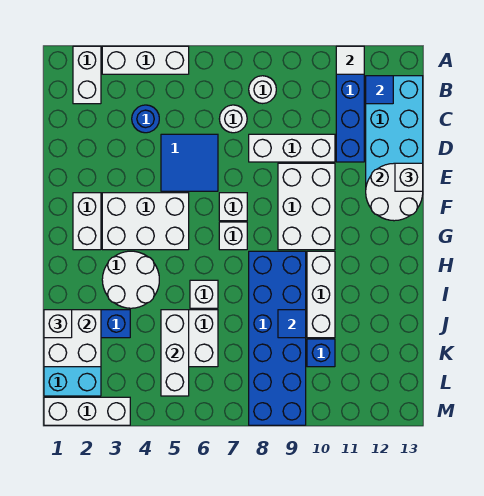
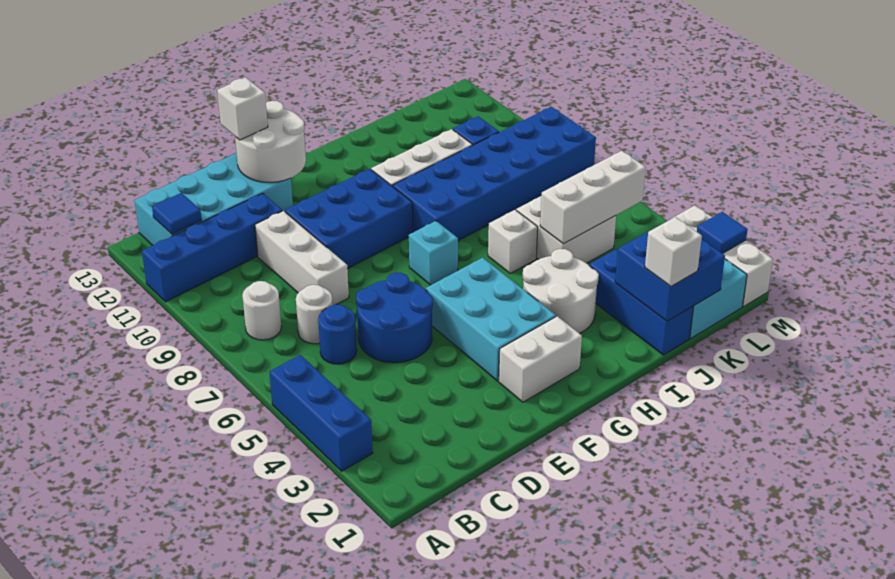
white 1x2 brick [73,46,101,104] -> none
white 1x3 brick [102,46,189,74] -> blue 1x3 brick [269,355,373,471]
white 1x1 tile [336,46,364,74] -> none
blue 1x1 round brick [132,105,159,133] -> blue 1x1 round brick moved to [318,304,357,364]
blue 2x2 tile [161,134,218,191] -> blue 2x2 round brick [356,273,433,363]
white 2x3 brick [278,163,335,250] -> blue 2x3 brick [285,169,413,269]
white 2x3 brick [102,193,189,250] -> cyan 2x3 brick [426,258,556,381]
white 1x1 brick [219,193,247,221] -> none
white 1x1 brick [219,222,247,250] -> cyan 1x1 brick [409,221,458,285]
white 2x2 brick [44,310,101,367] -> blue 2x2 brick [615,220,725,321]
blue 1x1 tile [278,310,306,338] -> blue 1x1 tile moved to [697,212,748,254]

